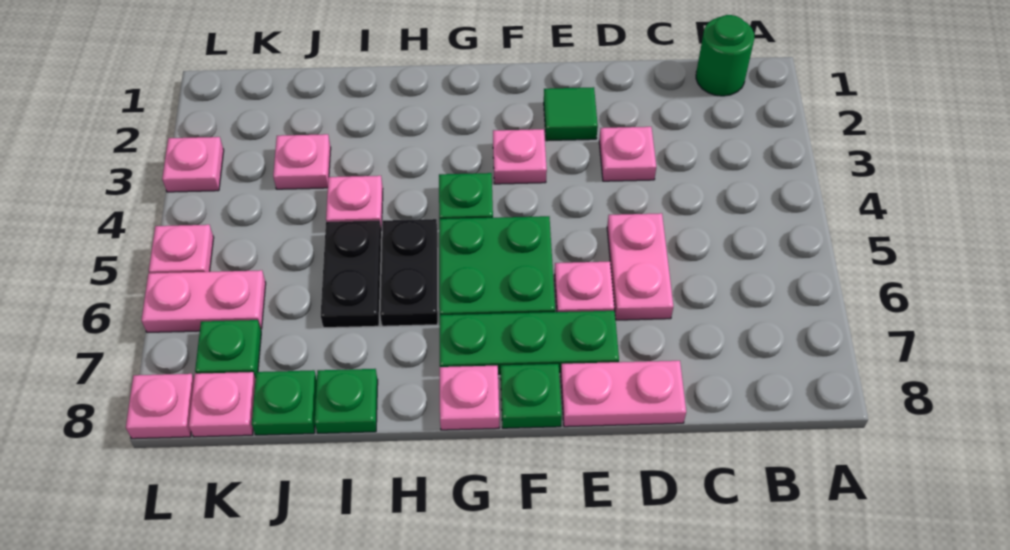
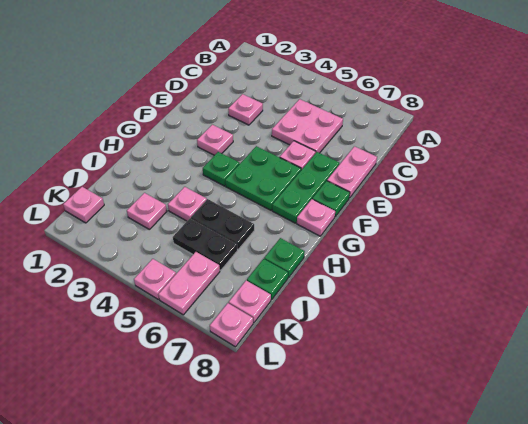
green 1x1 round brick [696,15,754,96] -> none
pink 1x2 plate [607,213,673,320] -> pink 2x2 plate [272,99,343,153]
green 1x1 tile [544,87,598,141] -> none
black 1x2 plate [380,219,438,326] -> black 1x2 plate moved to [173,218,237,270]
green 1x1 plate [195,320,261,379] -> none
pink 1x1 plate [162,137,224,192] -> pink 1x1 plate moved to [63,187,104,223]

